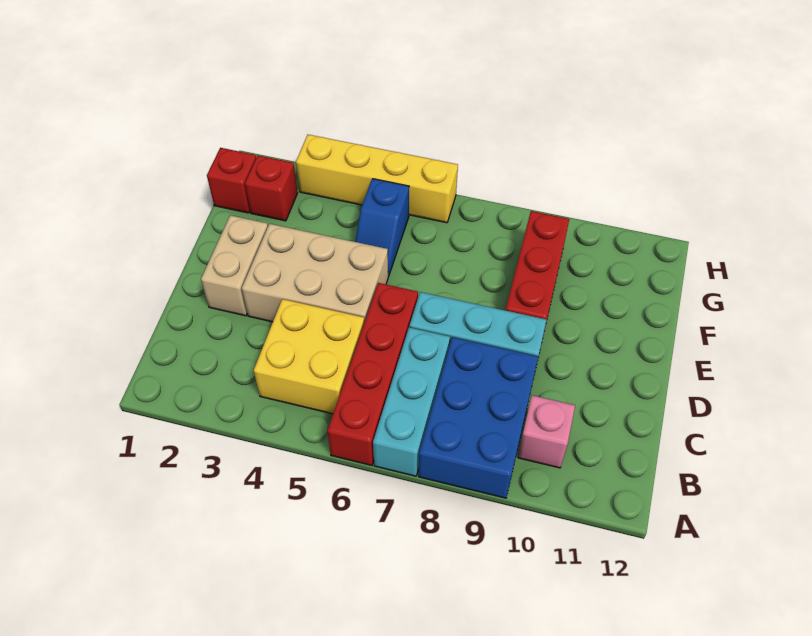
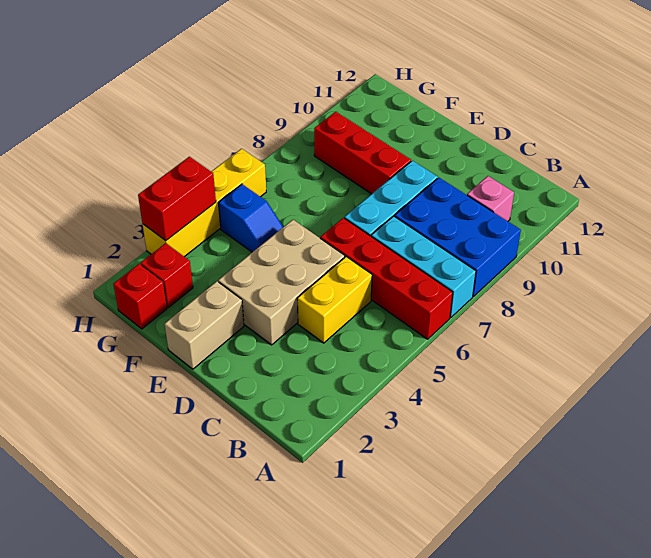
yellow 2x2 brick [254,299,364,414] -> yellow 1x2 brick [297,257,372,343]
tan 1x2 brick [201,215,268,316] -> tan 1x2 brick turned to [164,281,244,369]
none -> red 1x2 brick [138,157,216,241]

